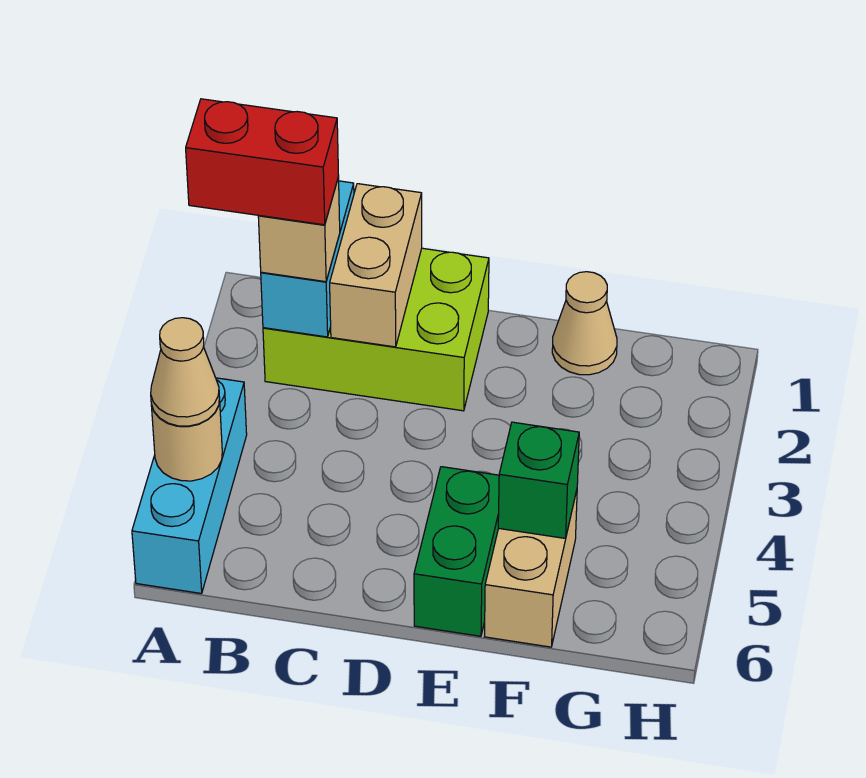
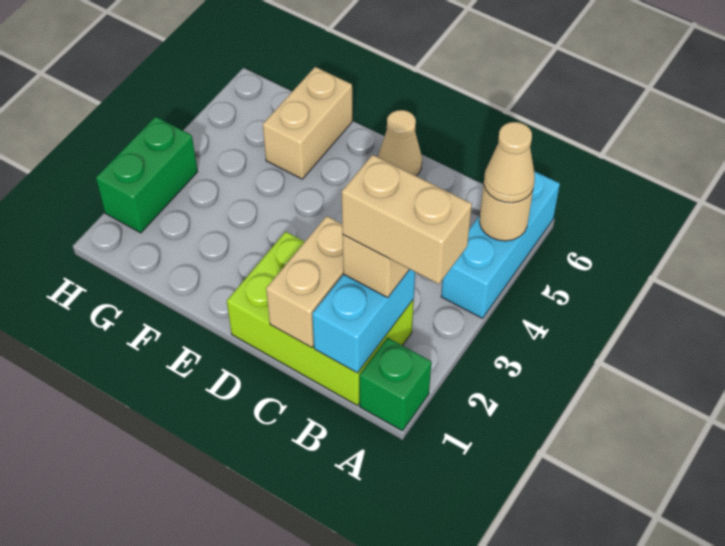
red 1x2 brick [186,99,339,225] -> tan 1x2 brick [342,155,472,284]
green 1x2 brick [414,467,499,636] -> green 1x2 brick moved to [96,117,198,233]
tan 1x1 cone [552,272,617,375] -> tan 1x1 cone moved to [378,110,422,176]
green 1x1 brick [498,422,579,538] -> green 1x1 brick moved to [360,338,431,431]

